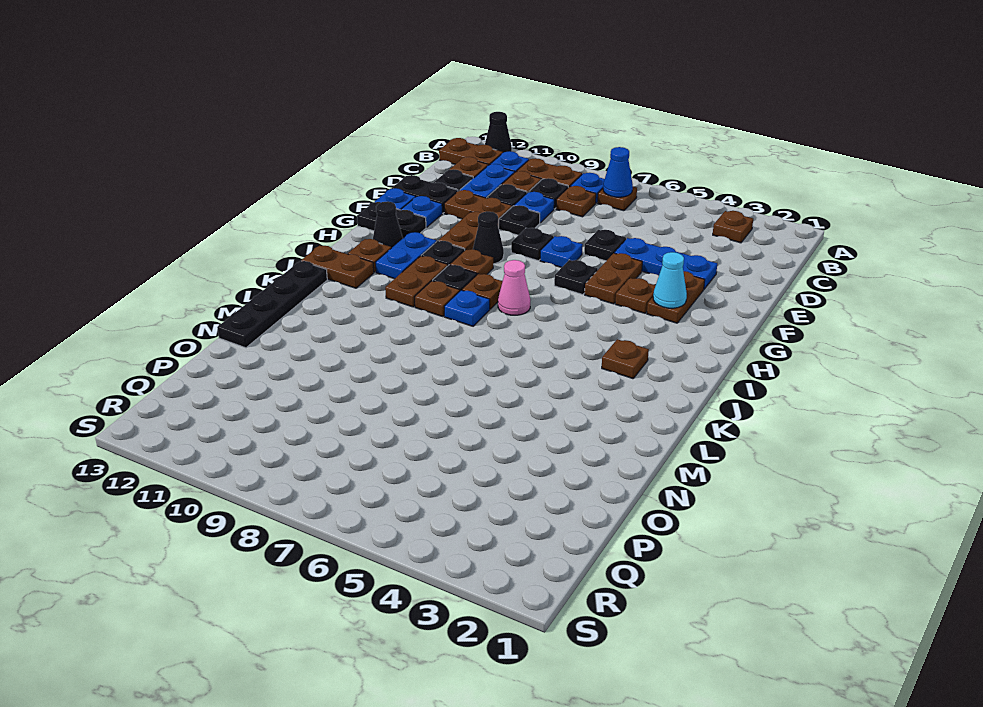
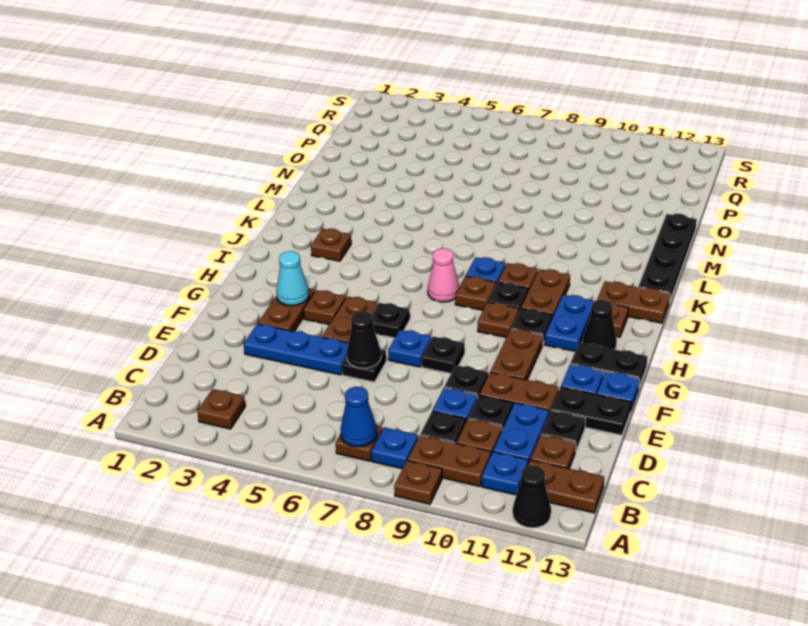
brown 1x1 plate [556,186,596,217] -> brown 1x1 plate moved to [394,460,442,504]
black 1x1 cone [473,212,504,264] -> black 1x1 cone moved to [347,311,381,368]

